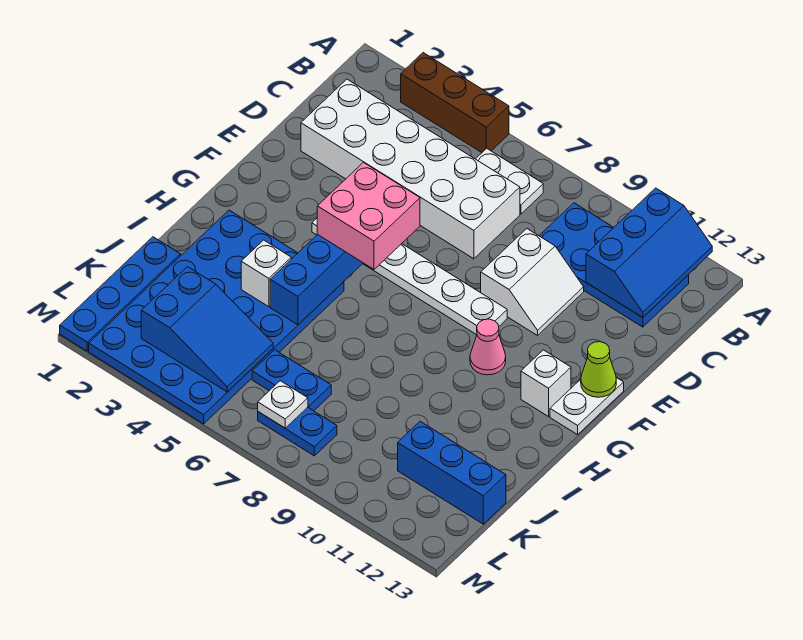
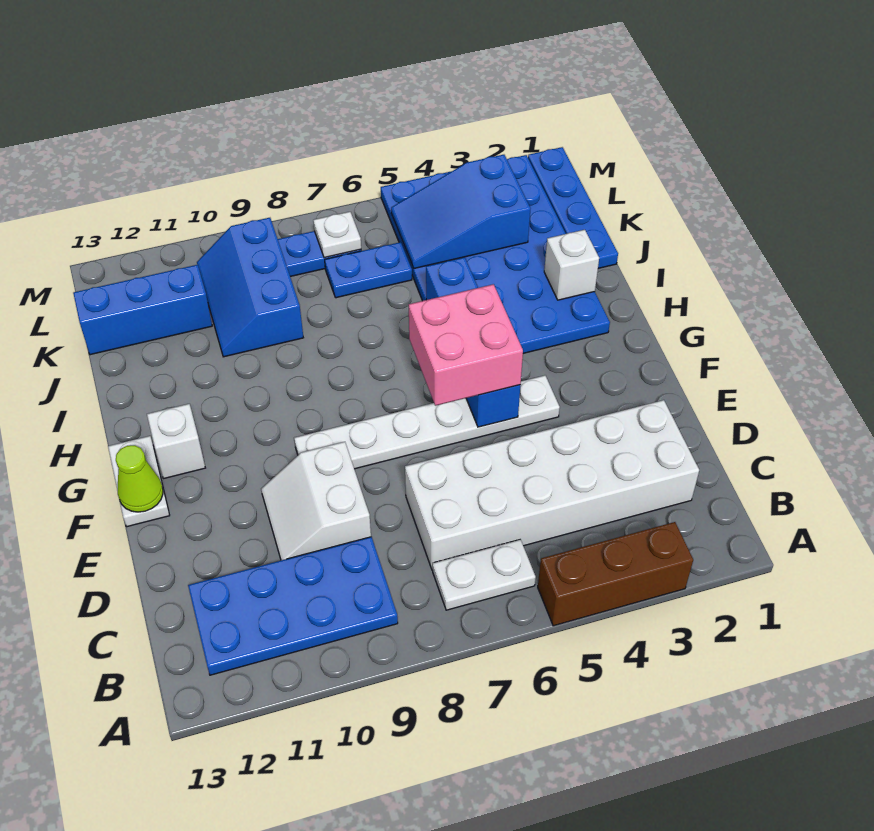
blue 2x3 slope [586,188,712,318] -> blue 2x3 slope moved to [197,218,303,357]
pink 1x1 cone [470,319,506,375] -> none
white 1x1 brick [241,240,291,307] -> white 1x1 brick moved to [544,230,599,300]

